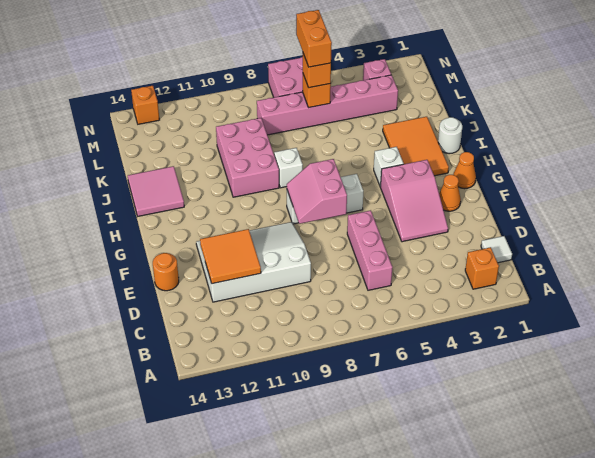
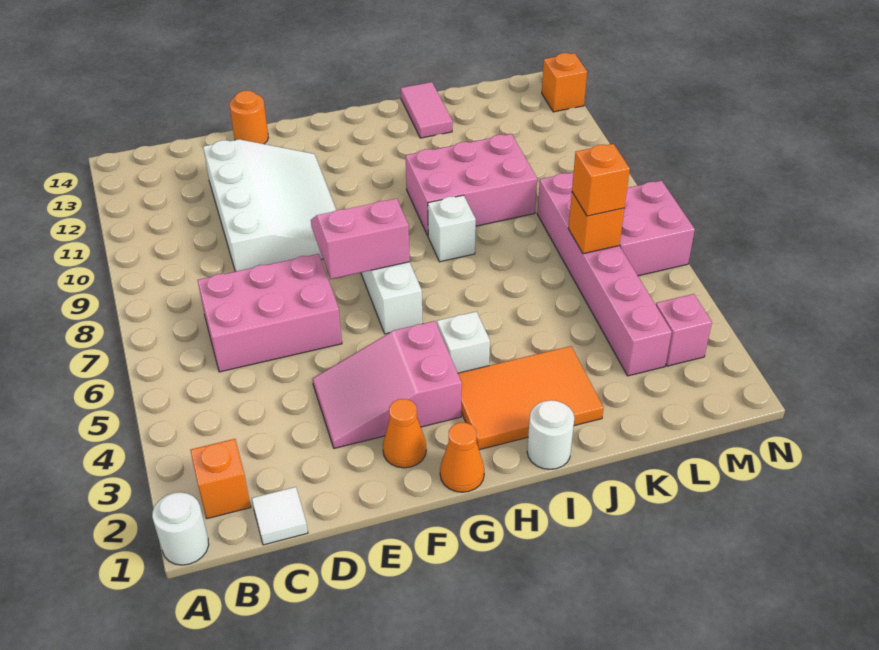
none -> white 1x1 round brick [152,492,209,565]
pink 1x3 brick [347,210,393,290] -> pink 2x3 brick [198,254,342,372]
orange 2x2 tile [200,229,261,284] -> none
pink 2x2 tile [128,166,184,216] -> pink 1x2 tile [401,82,453,138]
orange 1x2 brick [296,10,332,67] -> none

